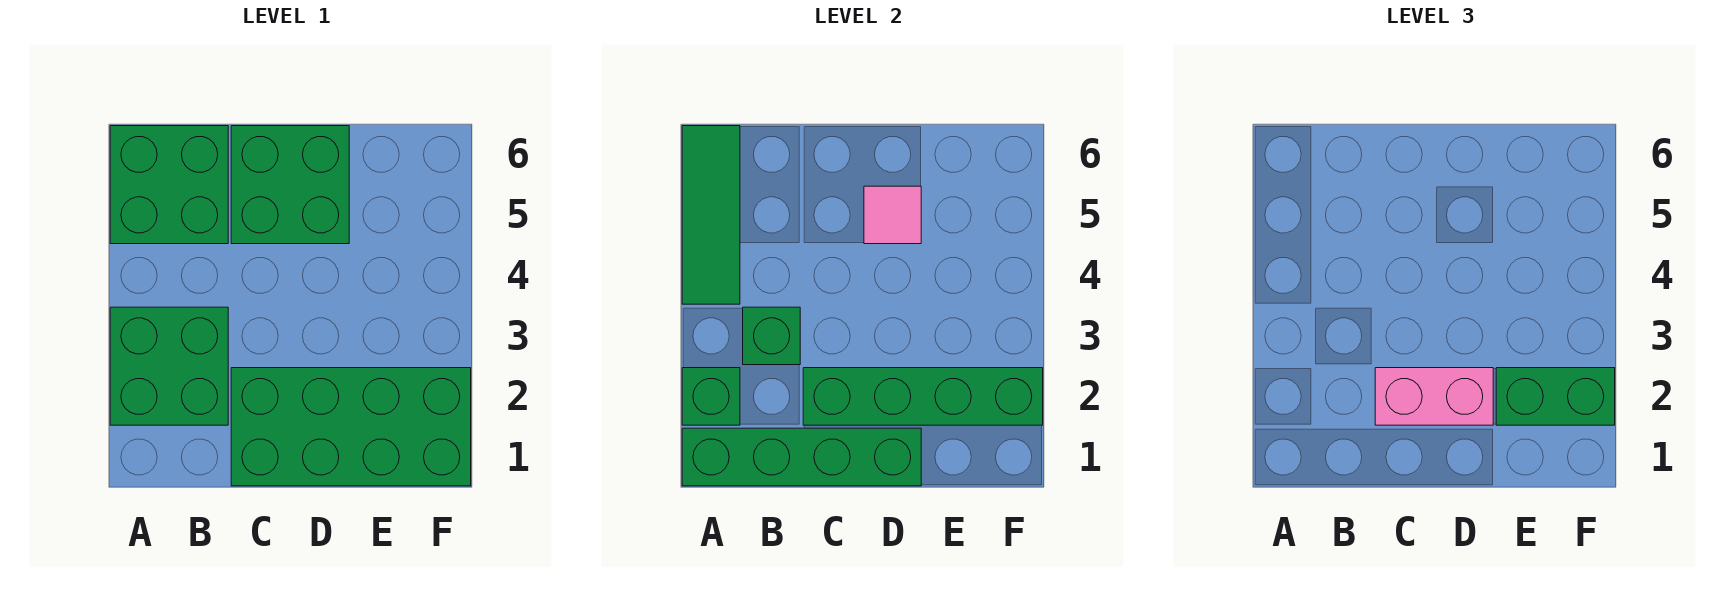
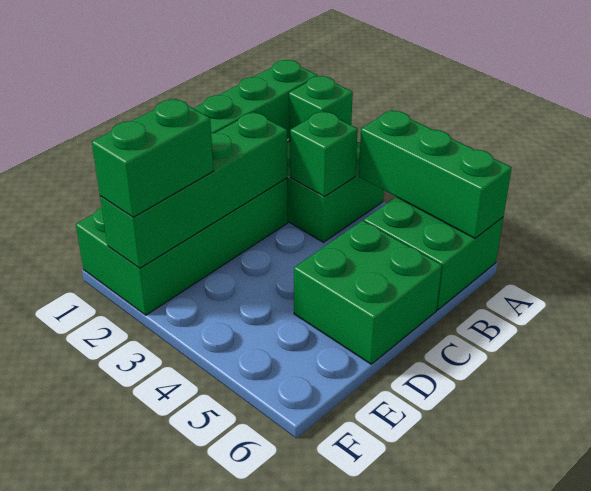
green 1x3 tile [682,126,740,304] -> green 1x3 brick [359,110,512,238]
pink 1x2 brick [1375,368,1493,425] -> none
pink 1x1 tile [864,186,921,244] -> none

